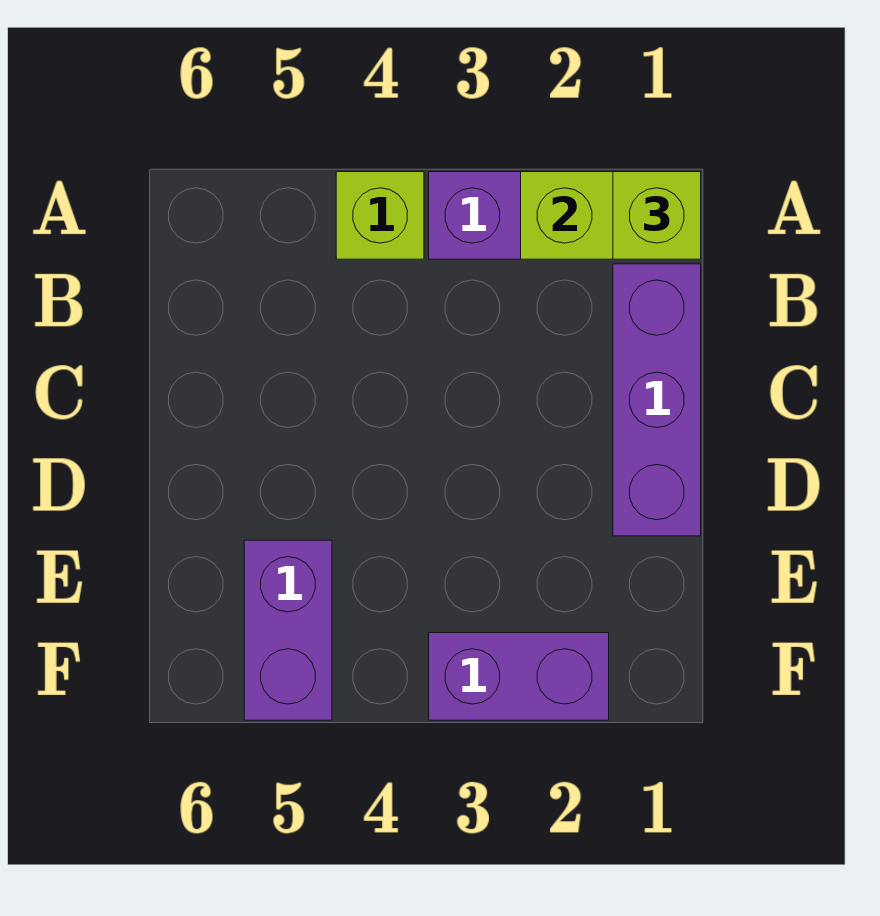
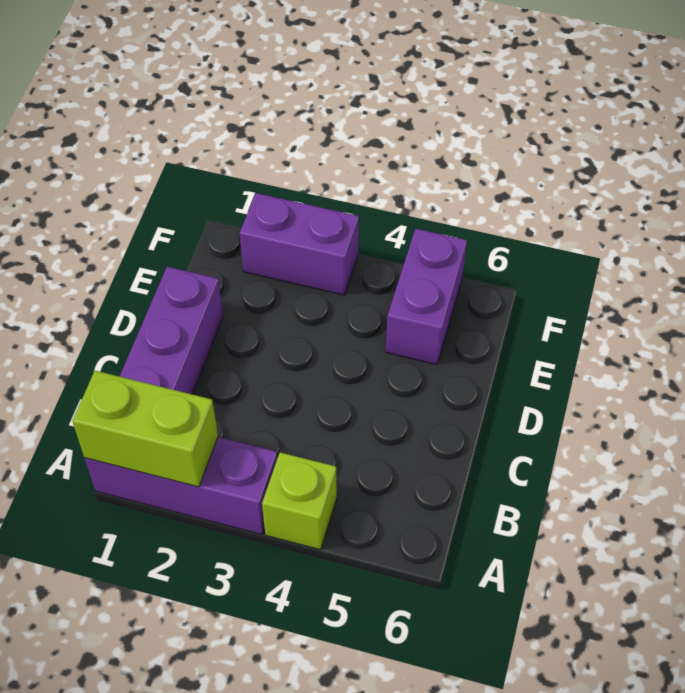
lime 1x1 brick [613,172,701,259] -> none

